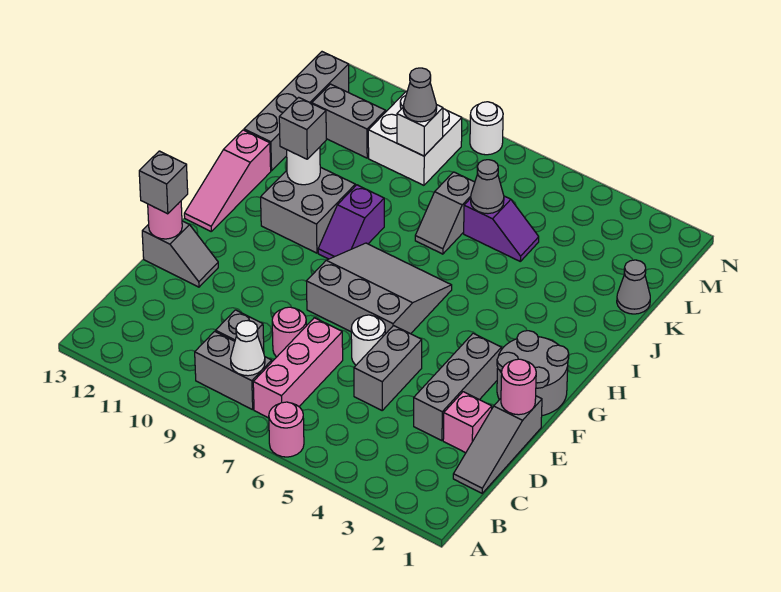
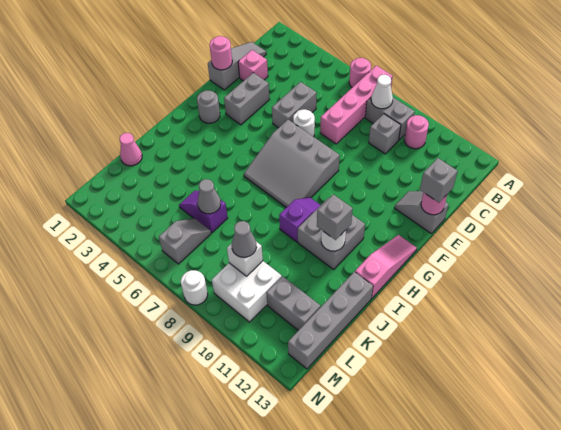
pink 1x3 brick [253,318,343,418] -> pink 1x4 brick [320,66,393,144]
grey 1x3 brick [414,333,501,441] -> grey 1x2 brick [224,73,270,125]
pink 1x1 round brick [272,307,306,357] -> pink 1x1 round brick moved to [404,115,429,149]
grey 2x2 round brick [497,331,569,416] -> grey 1x1 round brick [197,91,220,123]
grey 1x2 slope [415,172,475,254] -> grey 1x2 slope moved to [159,218,211,264]
grey 1x1 cone [617,260,650,314] -> pink 1x1 cone [120,133,142,166]

